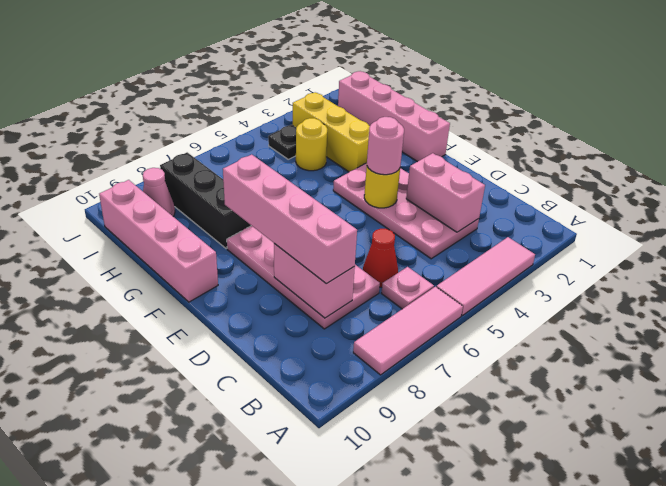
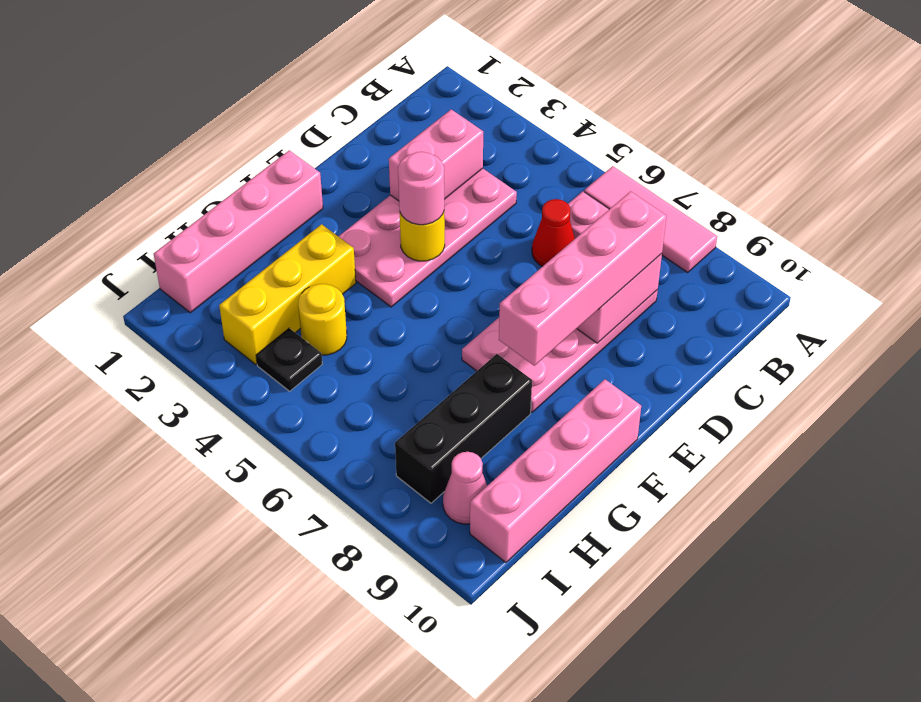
pink 1x3 tile [436,237,535,316] -> none

